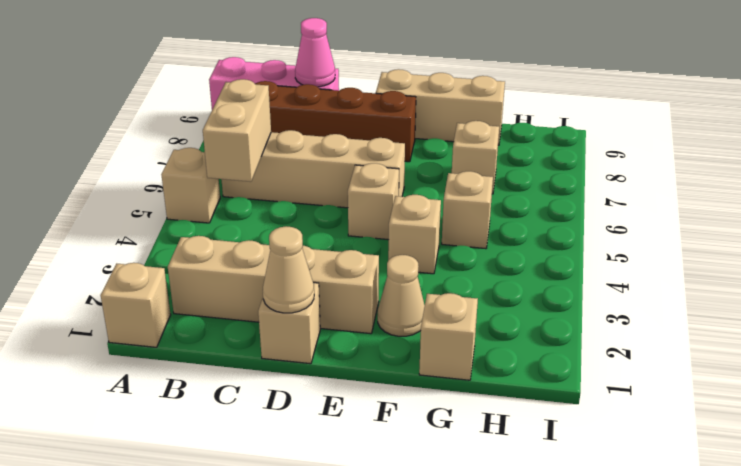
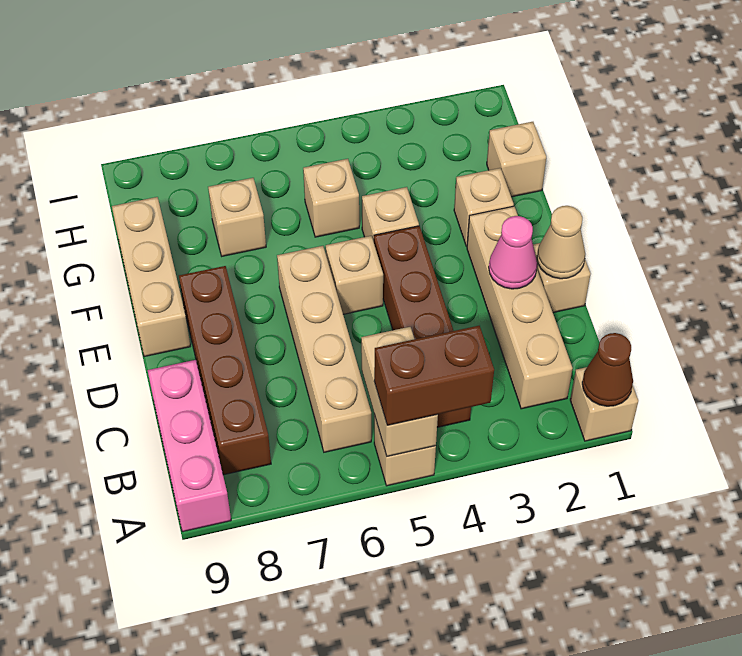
none -> brown 1x1 cone [582,333,633,406]
none -> brown 1x2 brick [374,326,494,425]
none -> brown 1x4 brick [374,226,471,427]
tan 1x2 brick [203,79,271,182] -> tan 1x2 brick turned to [361,327,438,456]
pink 1x1 cone [295,18,335,87] -> pink 1x1 cone moved to [489,216,537,289]
tan 1x1 cone [378,255,425,336] -> tan 1x1 brick [454,168,514,247]

